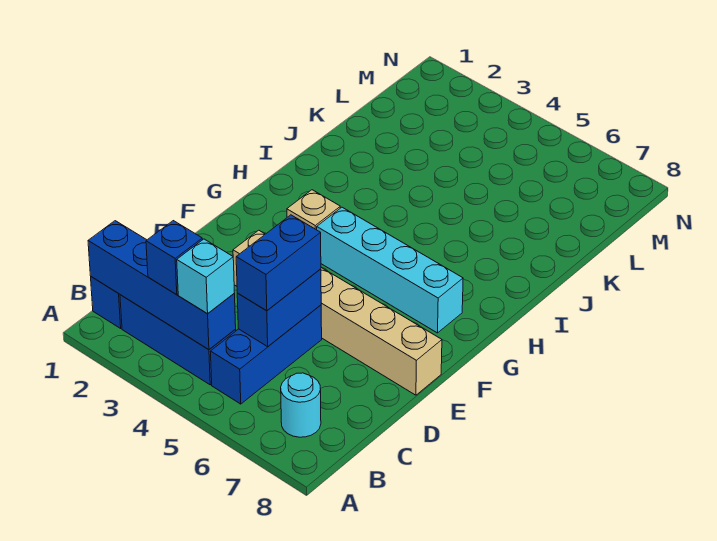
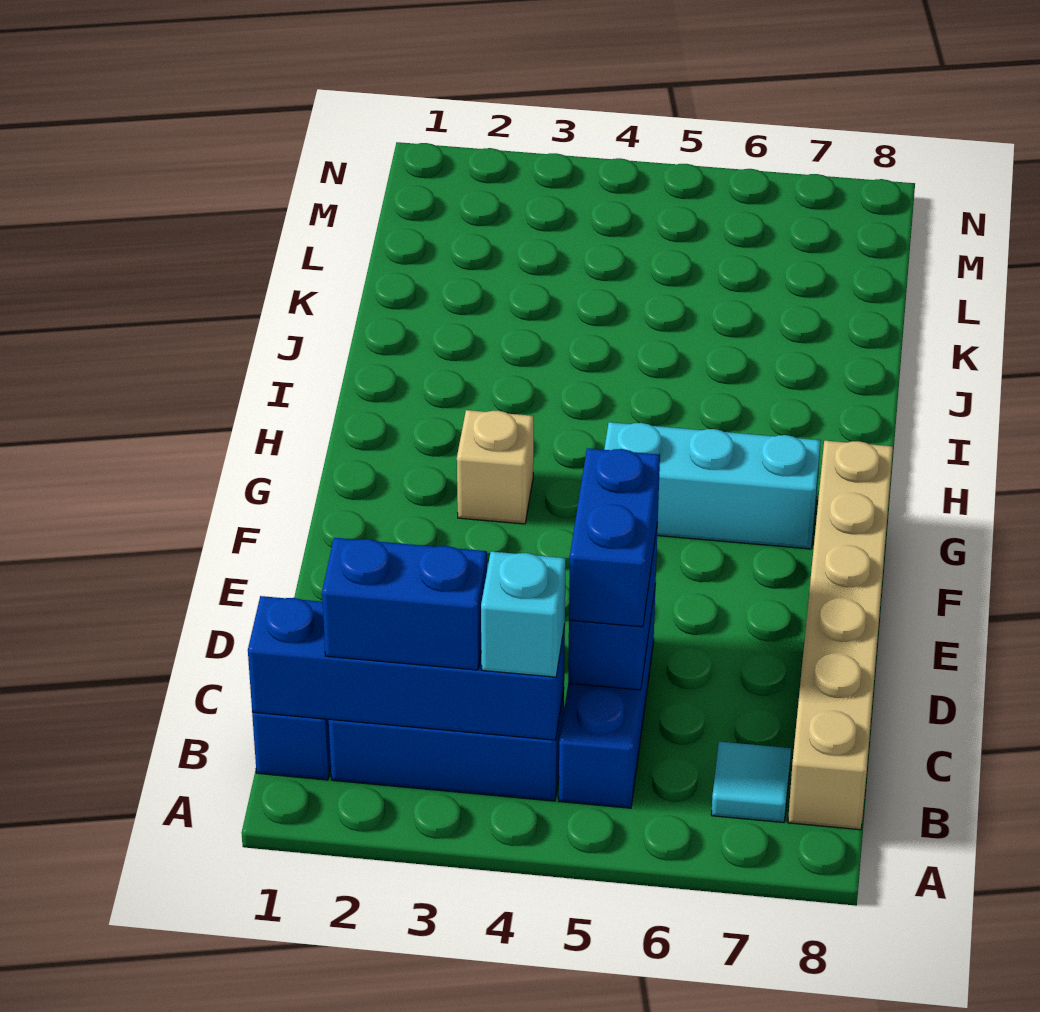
blue 1x1 brick [146,221,202,295] -> blue 1x2 brick [322,538,487,670]
cyan 1x1 round brick [281,373,321,437] -> cyan 1x1 tile [711,742,791,823]
tan 1x6 brick [233,230,442,395] -> tan 1x6 brick turned to [788,441,893,830]
cyan 1x4 brick [317,207,463,333] -> cyan 1x3 brick [604,422,821,549]

